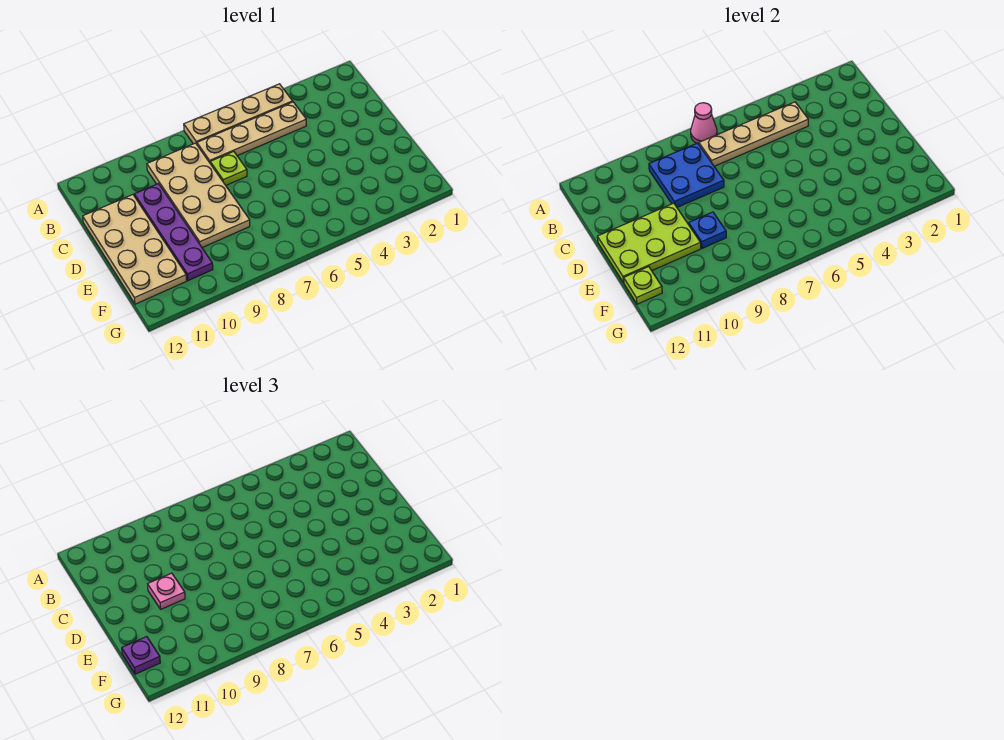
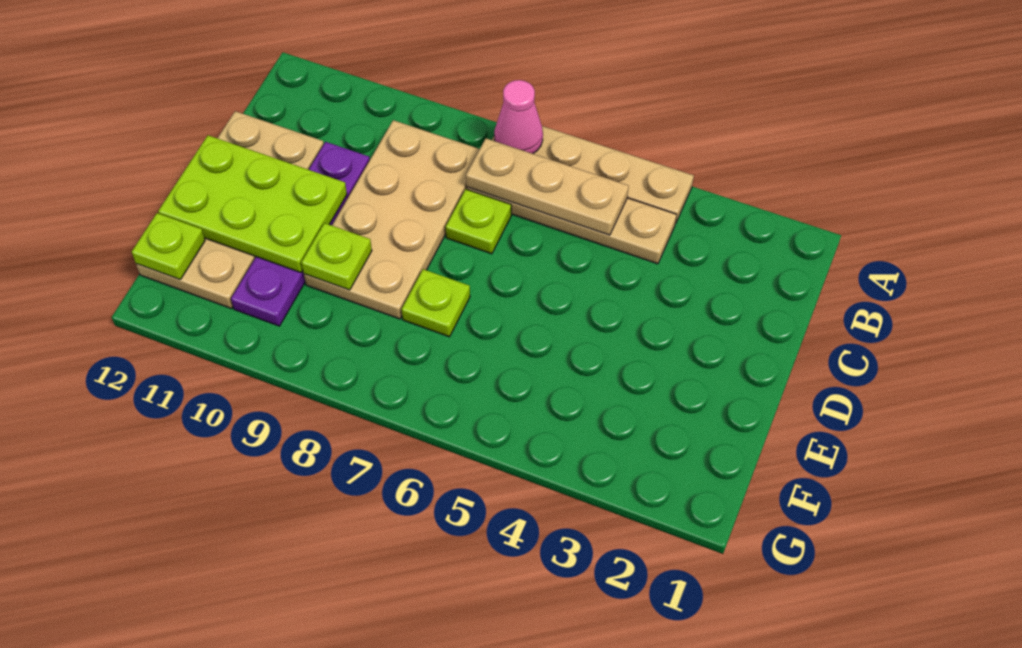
tan 1x4 plate [699,102,808,166] -> tan 1x3 plate [466,138,629,235]
blue 2x2 plate [649,143,724,207] -> none
pink 1x1 plate [148,573,185,609] -> none
none -> lime 1x1 plate [402,269,470,337]
blue 1x1 plate [689,212,726,248] -> lime 1x1 plate [301,223,372,290]
purple 1x1 plate [122,637,160,674] -> none

